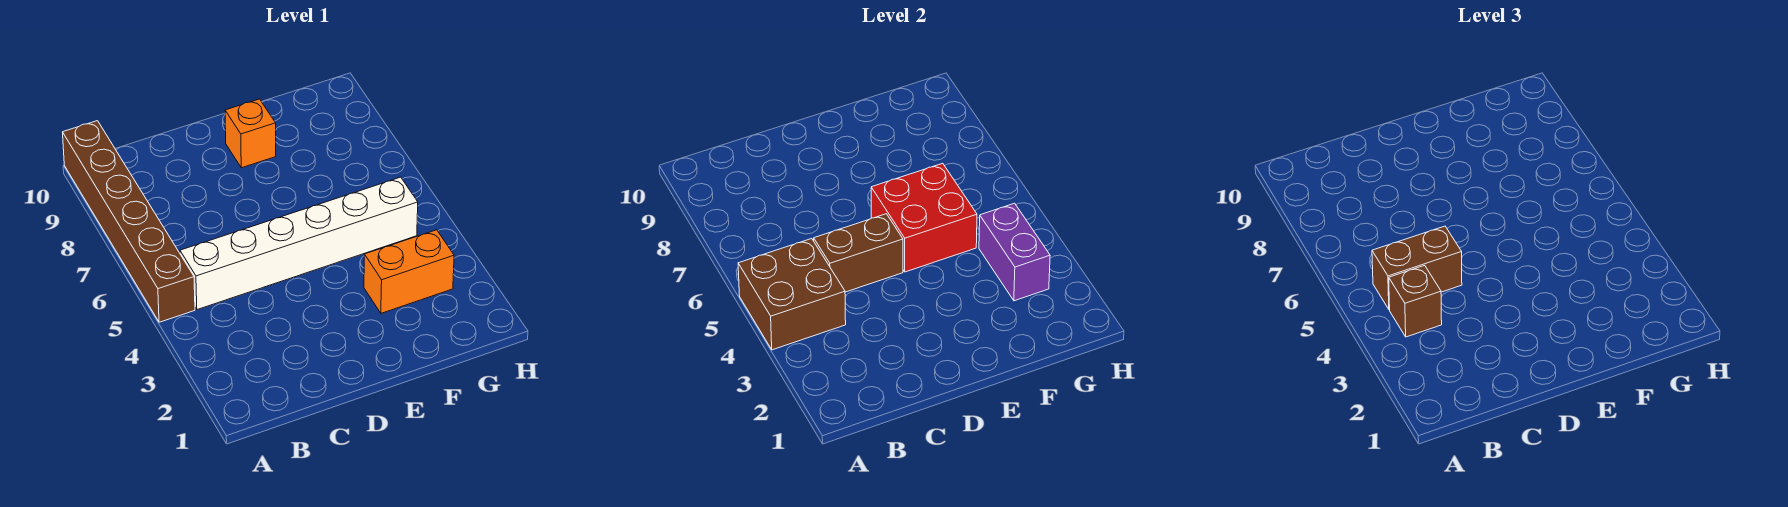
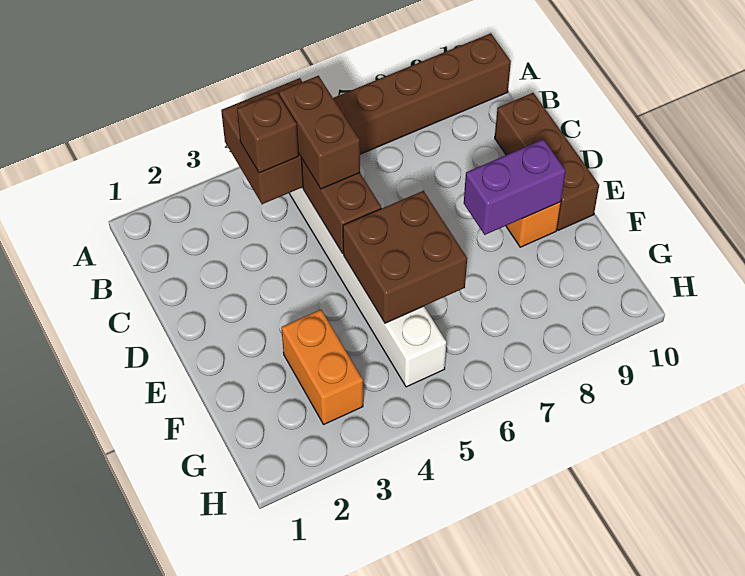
none -> brown 1x3 brick [495,93,599,230]
red 2x2 brick [871,163,977,272] -> brown 2x2 brick [343,191,467,323]
purple 1x2 brick [979,203,1050,301] -> purple 1x2 brick moved to [464,139,566,235]

